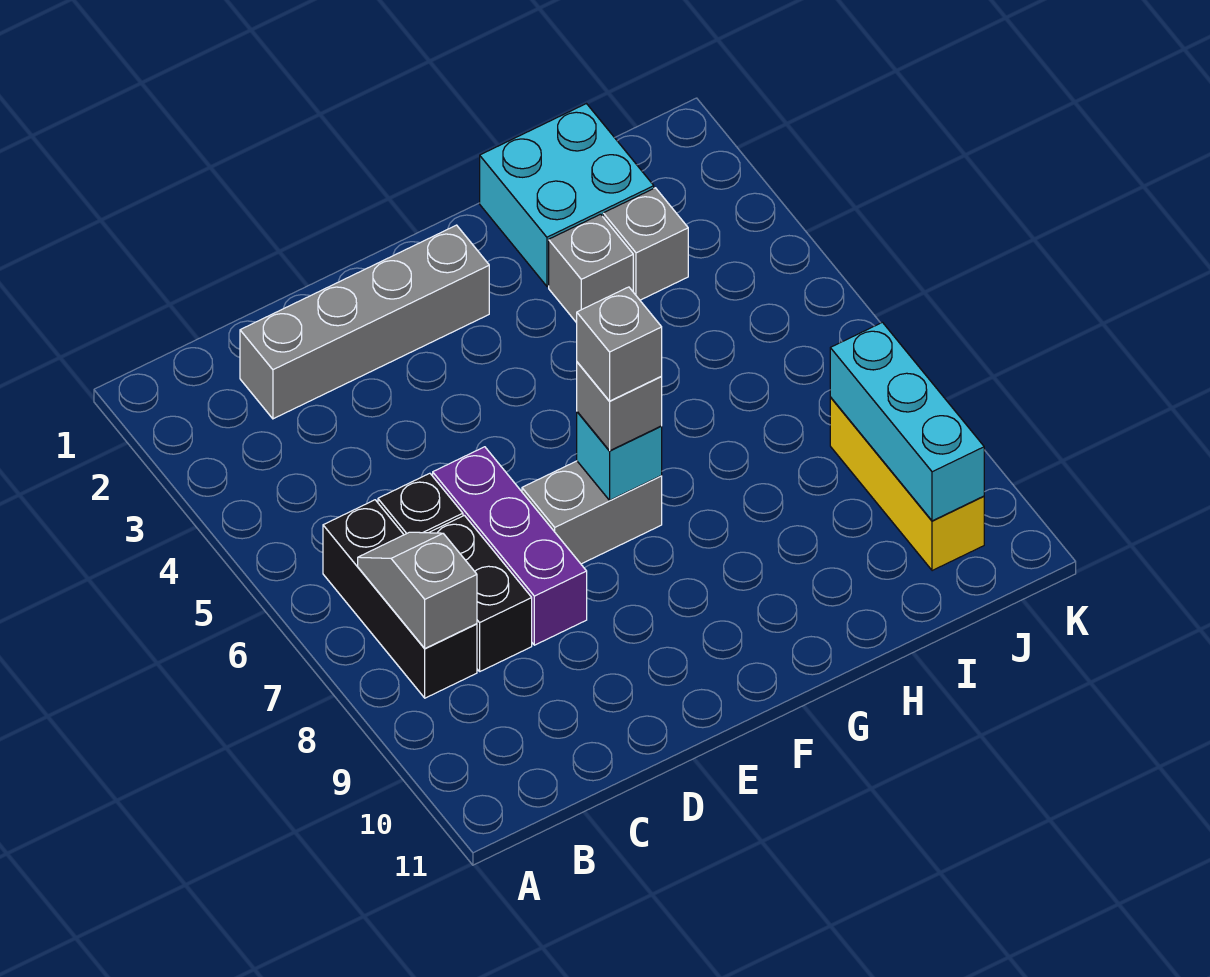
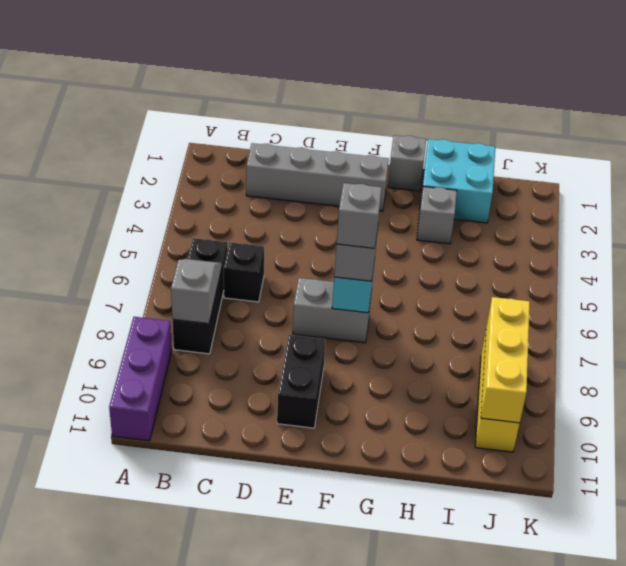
black 1x2 brick [429,515,532,671] -> black 1x2 brick moved to [277,335,325,428]
purple 1x3 brick [433,447,587,645] -> purple 1x3 brick moved to [109,317,172,441]
grey 1x1 brick [603,188,688,300] -> grey 1x1 brick moved to [388,135,426,191]
cyan 1x3 brick [830,322,984,521] -> yellow 1x3 brick [481,297,530,423]

